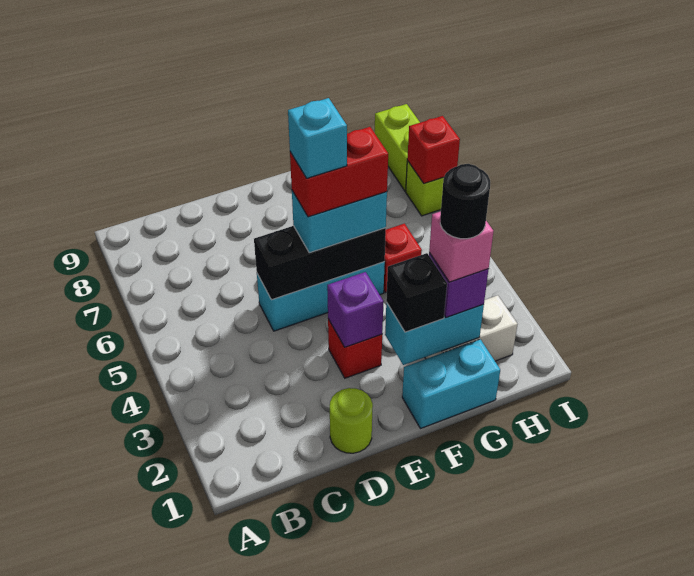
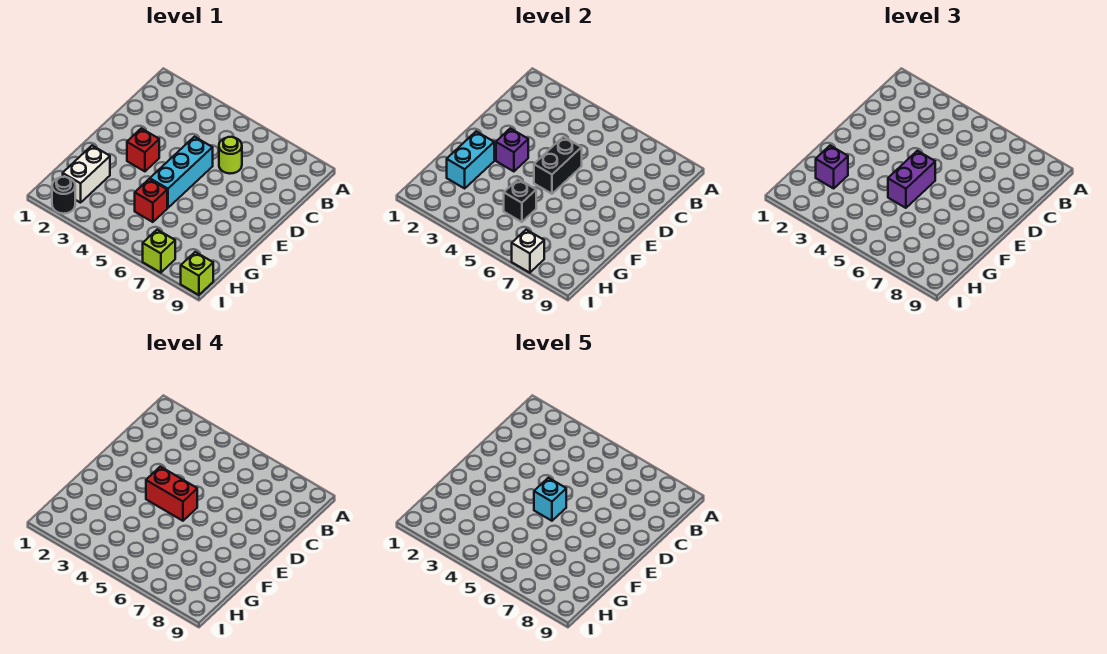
lime 1x1 round brick [330,388,373,453] -> lime 1x1 round brick moved to [219,137,242,174]
black 1x3 brick [254,226,386,300] -> black 1x2 brick [534,137,582,194]
cyan 1x2 brick [292,191,387,253] -> purple 1x2 brick [888,151,935,208]
red 1x2 brick [290,127,388,217] -> red 1x2 brick turned to [146,467,197,521]
cyan 1x2 brick [402,339,500,429] -> none
black 1x1 brick [386,253,447,332] -> black 1x1 brick moved to [504,179,536,222]
pink 1x1 brick [429,212,494,282] -> none
black 1x1 round brick [440,164,490,239] -> black 1x1 round brick moved to [52,177,75,214]
red 1x1 brick [407,116,460,184] -> white 1x1 brick [512,230,544,273]
lime 1x2 brick [375,104,420,191] -> lime 1x1 brick [181,252,213,295]

